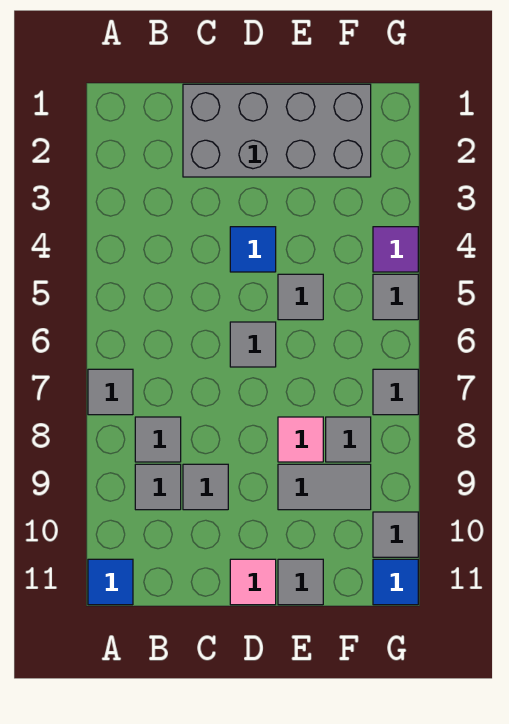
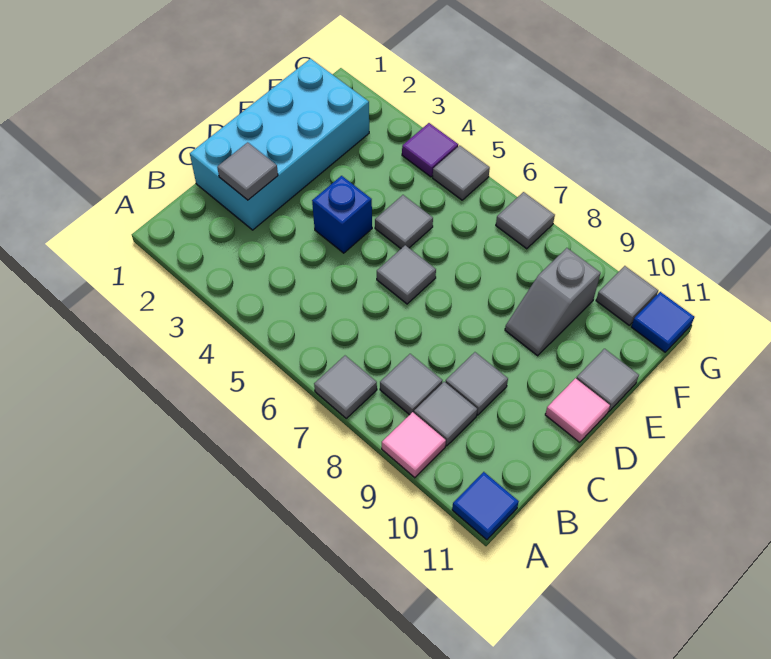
grey 2x4 brick [183,84,371,177] -> cyan 2x4 brick [190,59,369,230]
blue 1x1 tile [230,227,276,272] -> blue 1x1 brick [312,176,372,253]
pink 1x1 tile [278,417,323,462] -> pink 1x1 tile moved to [382,412,446,478]
grey 1x2 tile [278,464,371,510] -> grey 1x2 slope [505,248,601,356]
grey 1x1 tile [326,417,371,462] -> grey 1x1 tile moved to [217,142,278,200]

